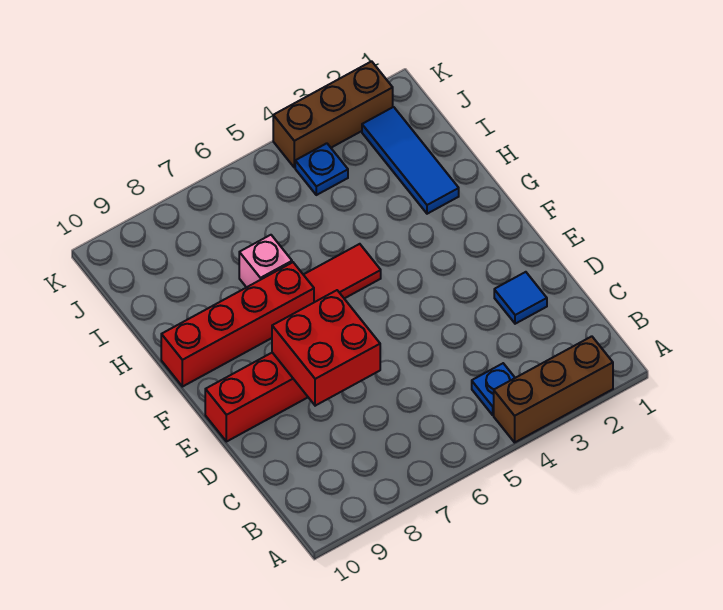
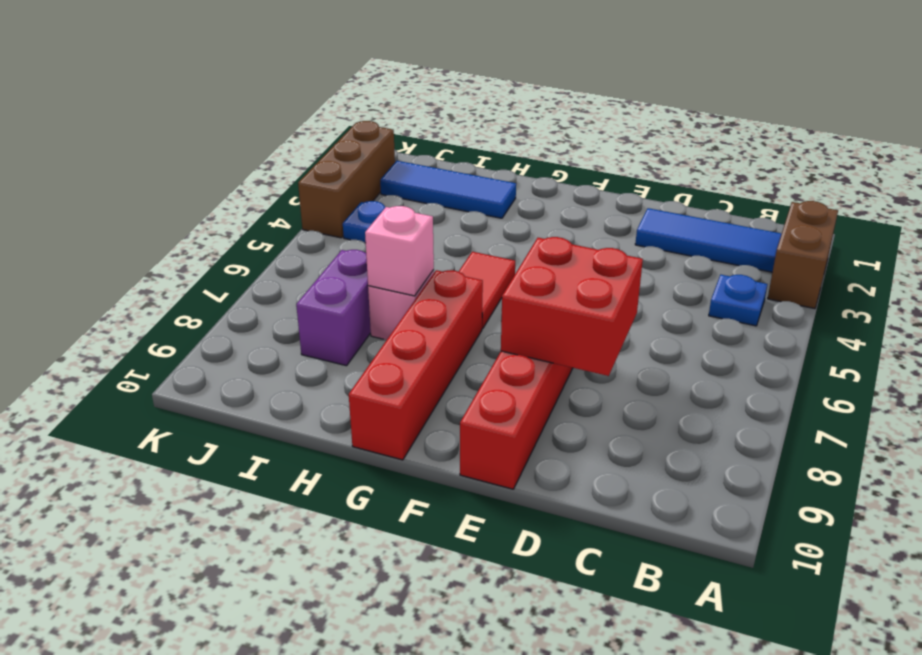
brown 1x3 brick [494,336,613,442] -> brown 1x2 brick [768,201,838,309]
blue 1x1 tile [494,272,547,324] -> blue 1x3 tile [635,208,782,272]
none -> pink 1x1 brick [365,206,434,296]
none -> purple 1x2 brick [296,250,371,366]

